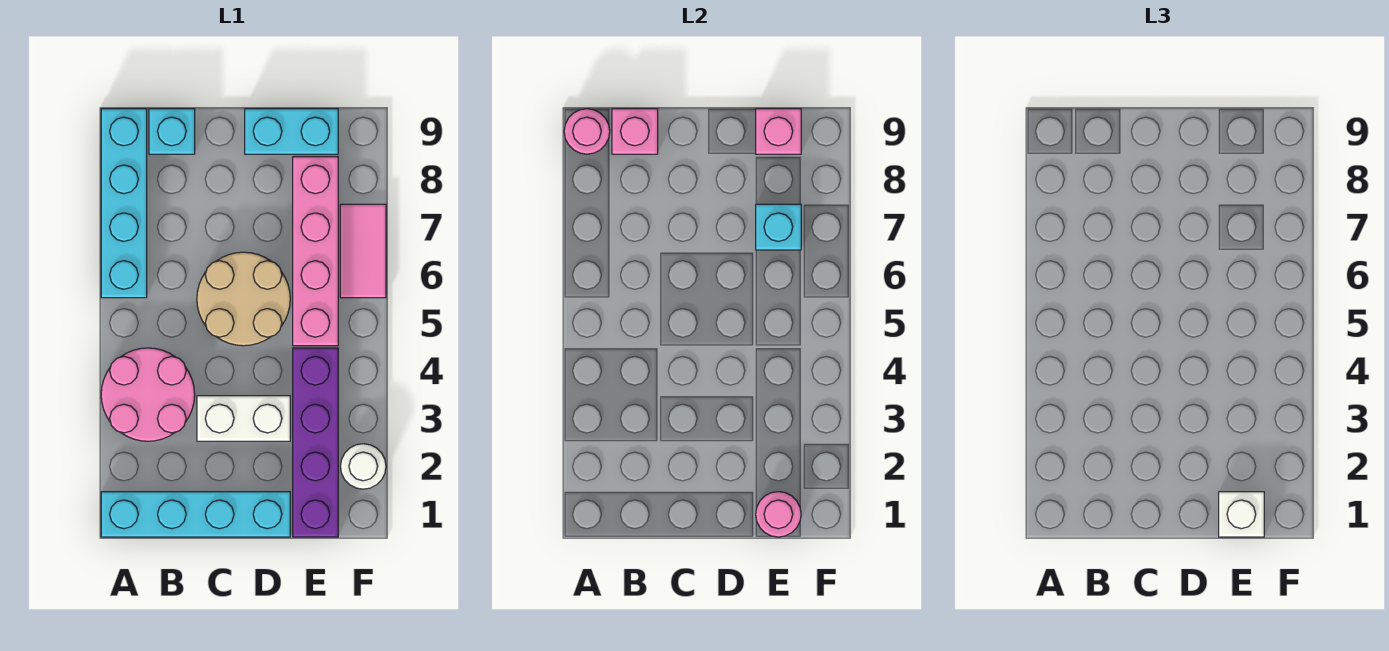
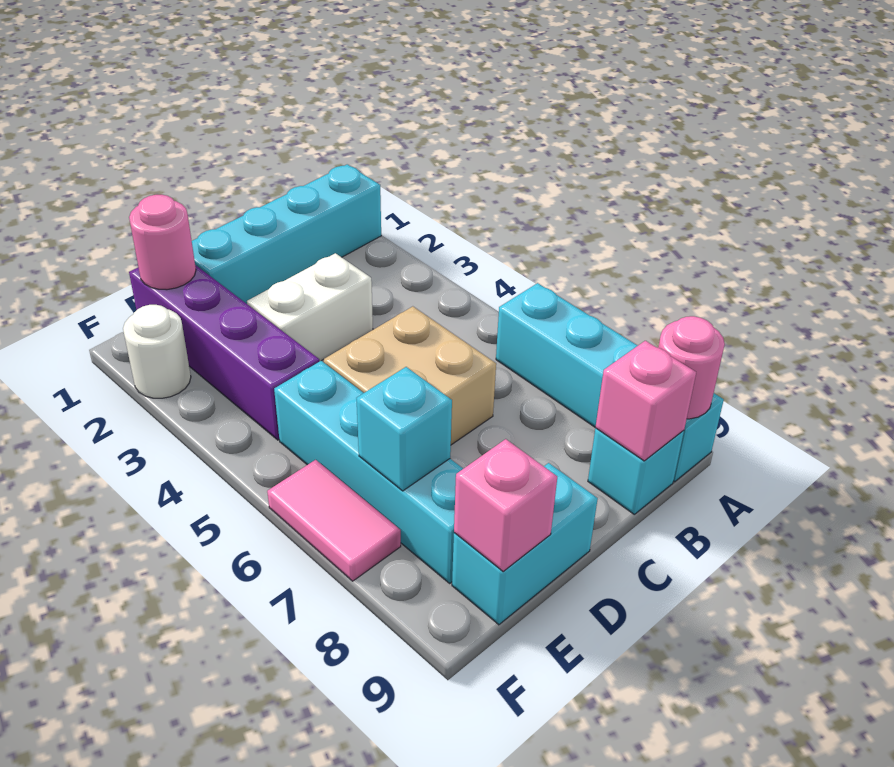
pink 2x2 round brick [101,348,195,441] -> none
tan 2x2 round brick [197,252,290,346] -> tan 2x2 brick [324,306,496,445]
white 1x1 brick [1219,492,1264,537] -> none
pink 1x4 brick [293,157,338,346] -> cyan 1x4 brick [274,361,463,583]

